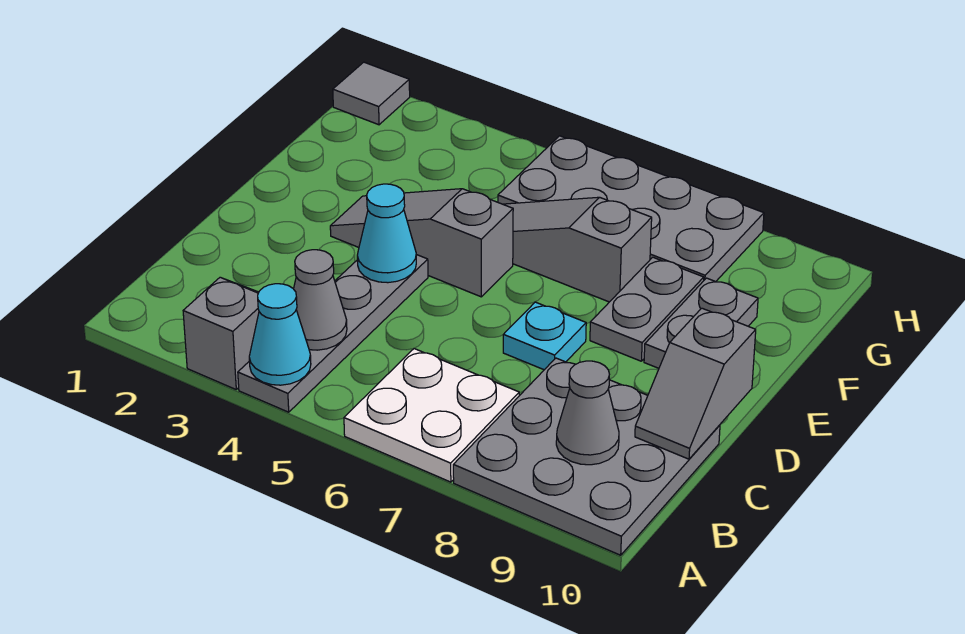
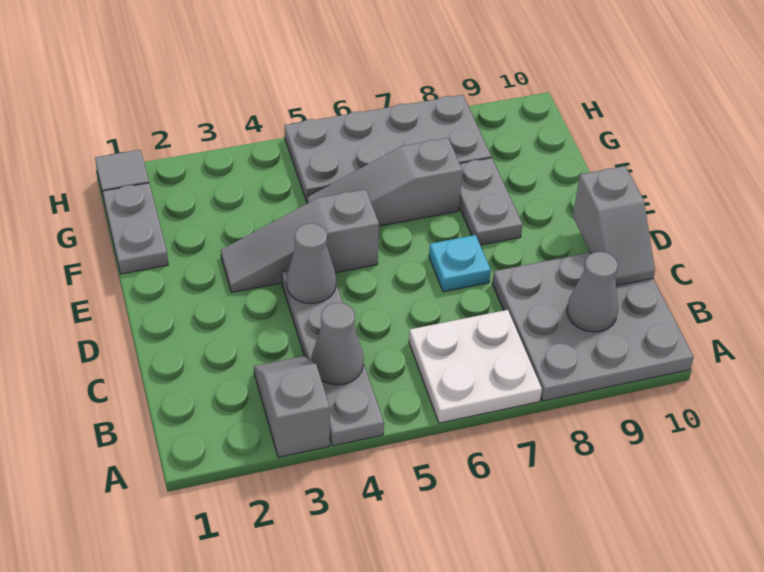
cyan 1x1 cone [249,284,311,385] -> none
cyan 1x1 cone [357,184,416,283] -> grey 1x1 cone [287,223,336,304]
grey 1x2 plate [644,278,758,368] -> grey 1x2 plate moved to [103,183,168,274]

